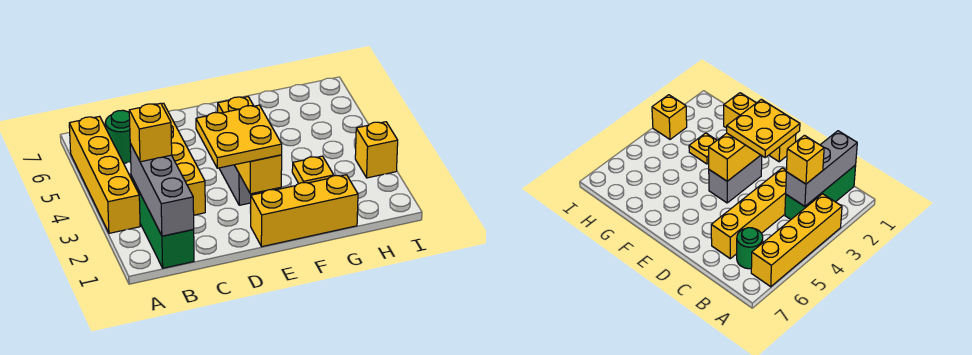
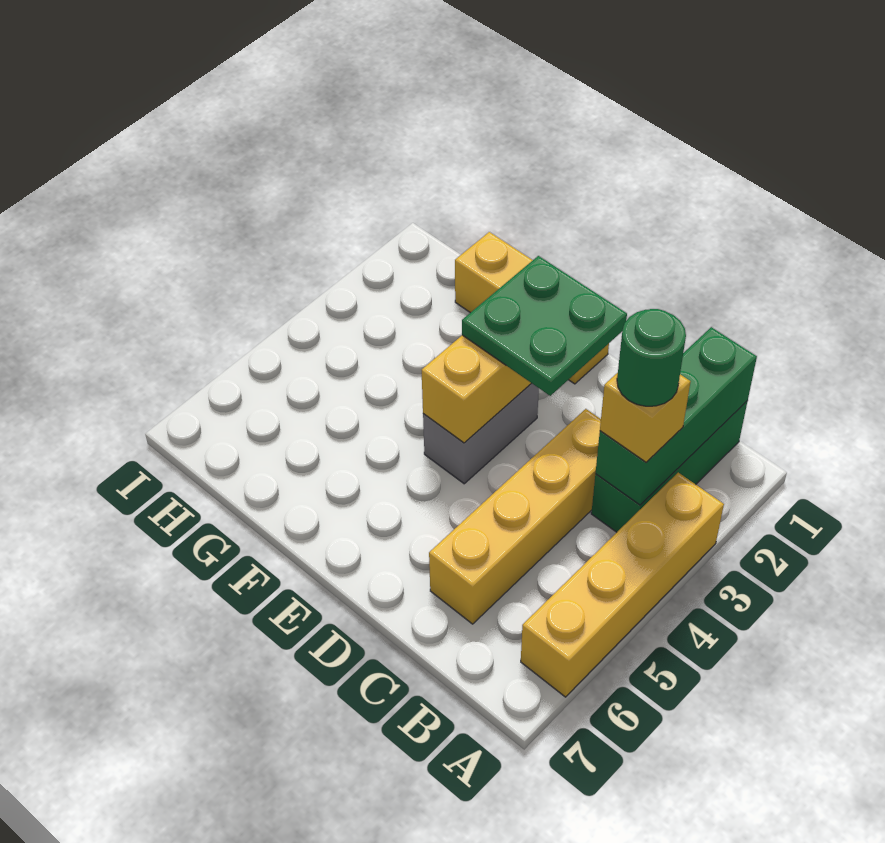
grey 1x3 brick [130,144,194,236] -> green 1x3 brick [595,327,757,505]
green 1x1 round brick [105,110,131,163] -> green 1x1 round brick moved to [617,309,686,406]
yellow 2x2 plate [196,105,282,168] -> green 2x2 plate [462,256,627,396]
yellow 1x1 plate [292,156,334,183] -> none
yellow 1x1 brick [355,122,398,178] -> none

